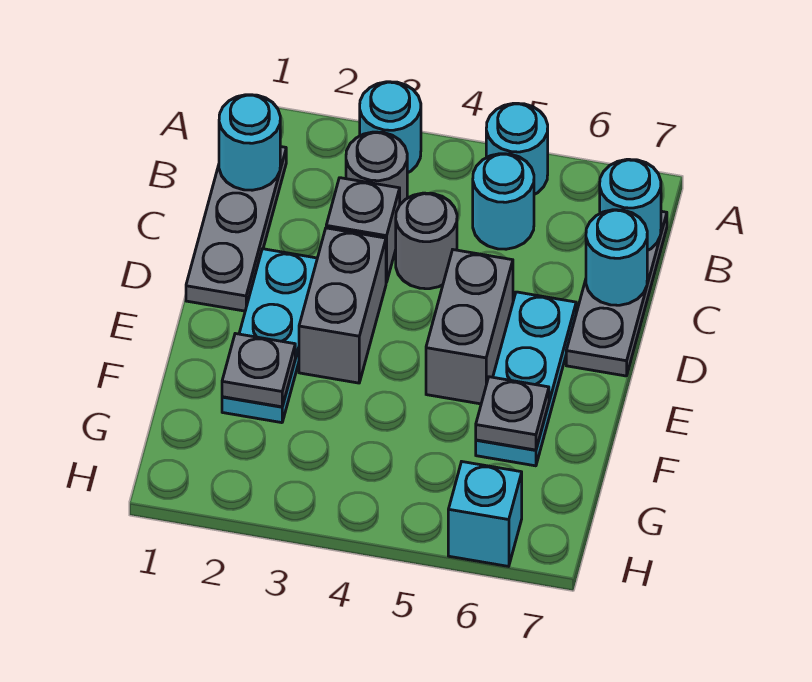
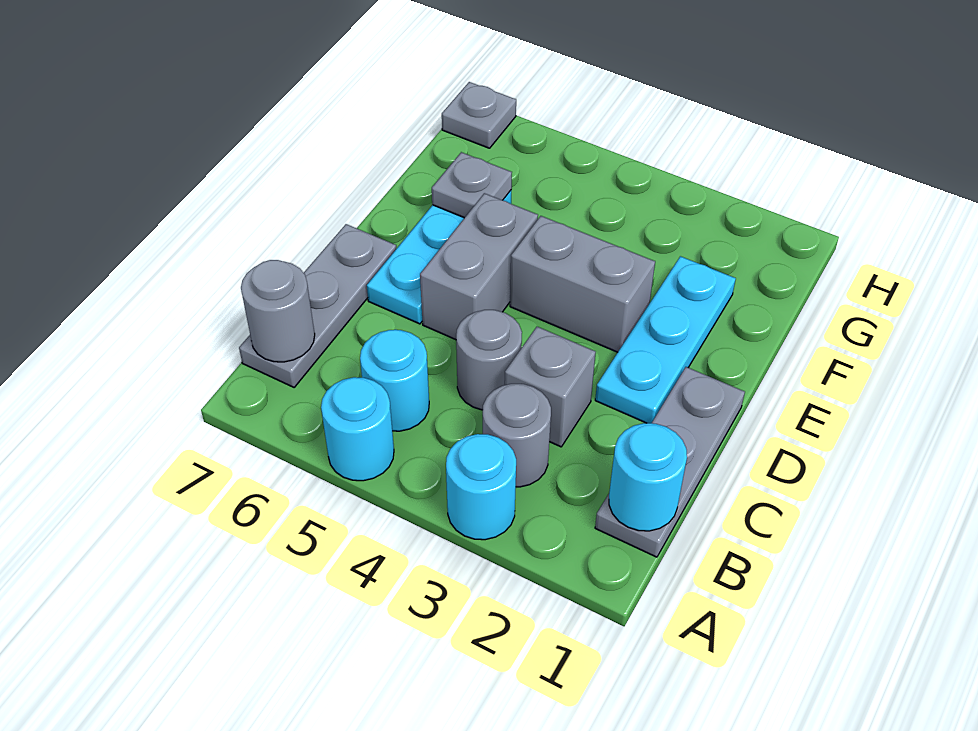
cyan 1x1 round brick [600,159,661,251] -> grey 1x1 round brick [241,260,315,362]
cyan 1x1 round brick [586,210,647,305] -> none
grey 1x2 brick [299,228,386,383] -> grey 1x2 brick turned to [510,216,655,352]
grey 1x1 plate [222,334,295,407] -> grey 1x1 plate moved to [442,82,516,148]
cyan 1x1 brick [448,462,522,566] -> none

